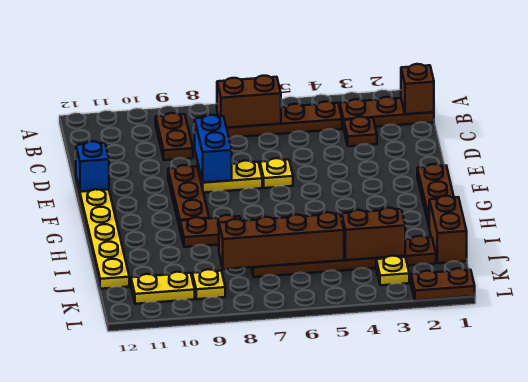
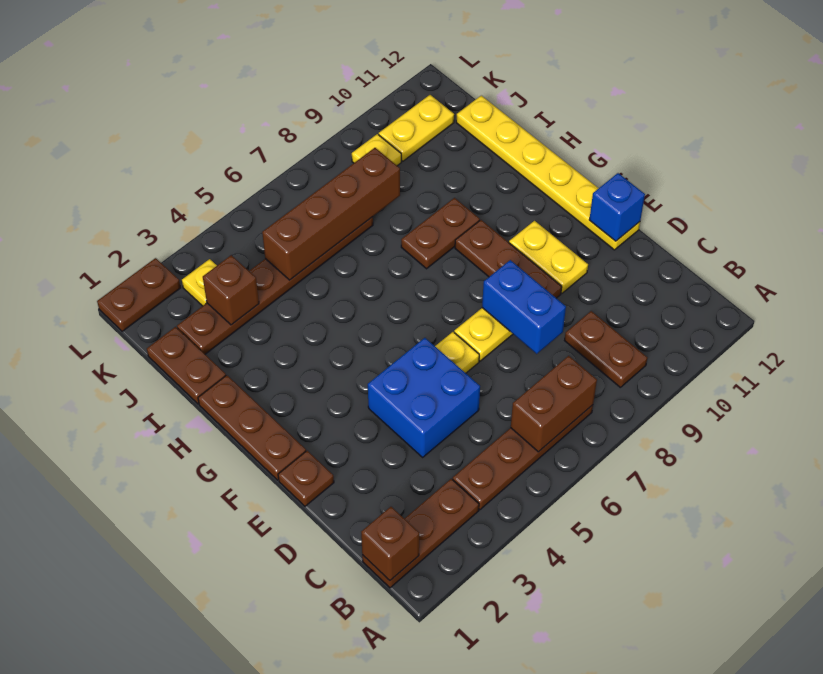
brown 1x1 plate [344,117,377,146] -> brown 1x1 plate moved to [278,451,334,506]
none -> blue 2x2 brick [368,338,480,457]
none -> yellow 1x2 plate [509,221,588,293]
brown 1x2 brick [429,196,467,263] -> brown 1x2 plate [147,327,226,404]
brown 1x2 brick [342,208,405,260] -> brown 1x1 brick [203,255,259,325]

